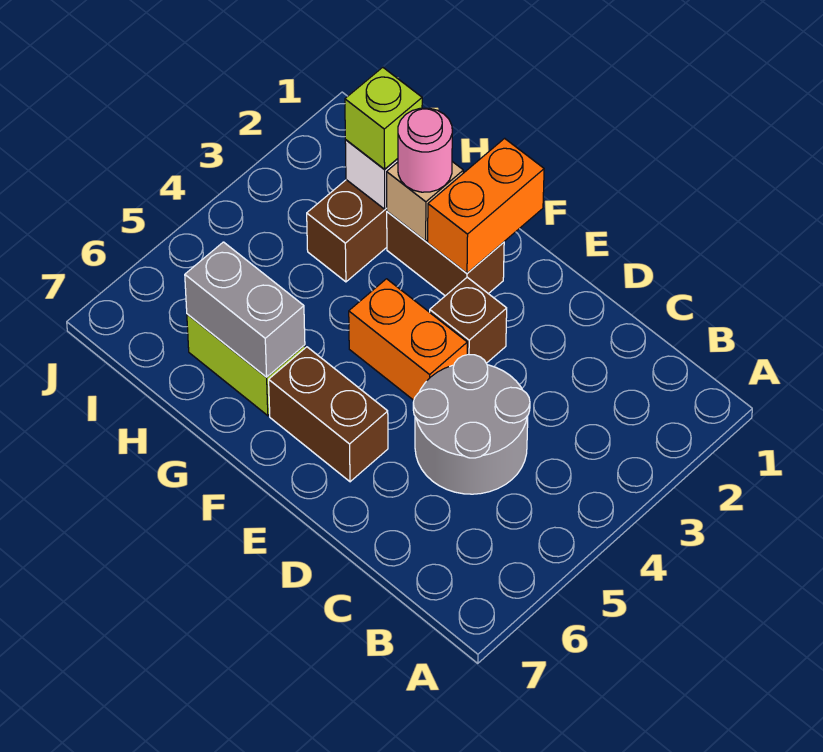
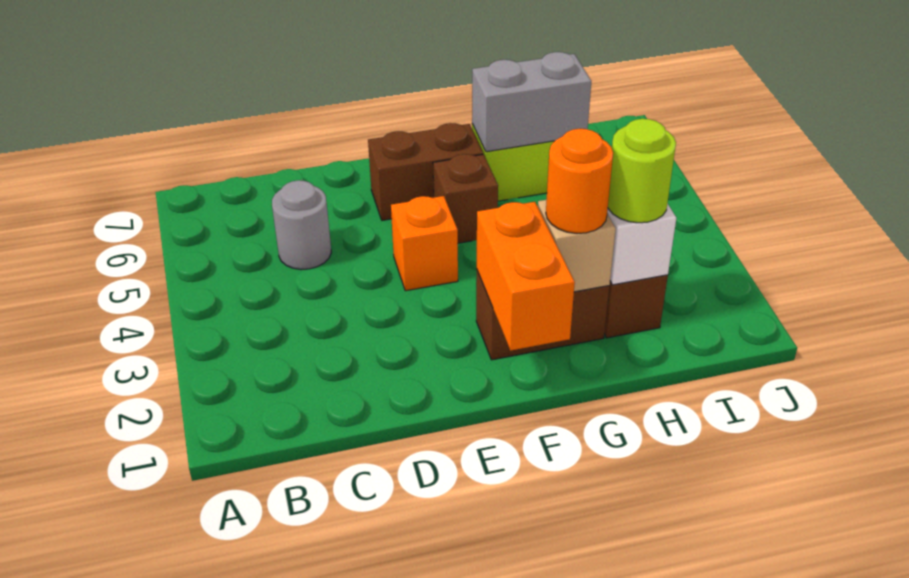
grey 2x2 round brick [413,354,530,494] -> grey 1x1 round brick [272,180,331,270]
brown 1x1 brick [430,277,507,363] -> brown 1x1 brick moved to [433,154,498,243]
orange 1x2 brick [349,279,467,400] -> orange 1x1 brick [391,196,458,291]
pink 1x1 round brick [398,108,452,192] -> orange 1x1 round brick [546,129,613,233]
lime 1x1 brick [345,67,422,169] -> lime 1x1 round brick [608,119,676,223]

